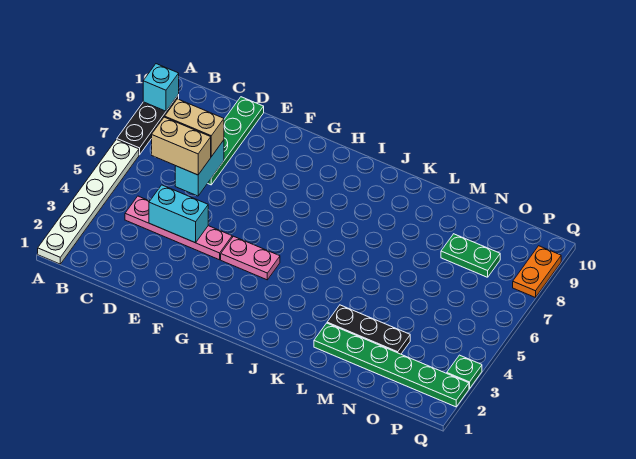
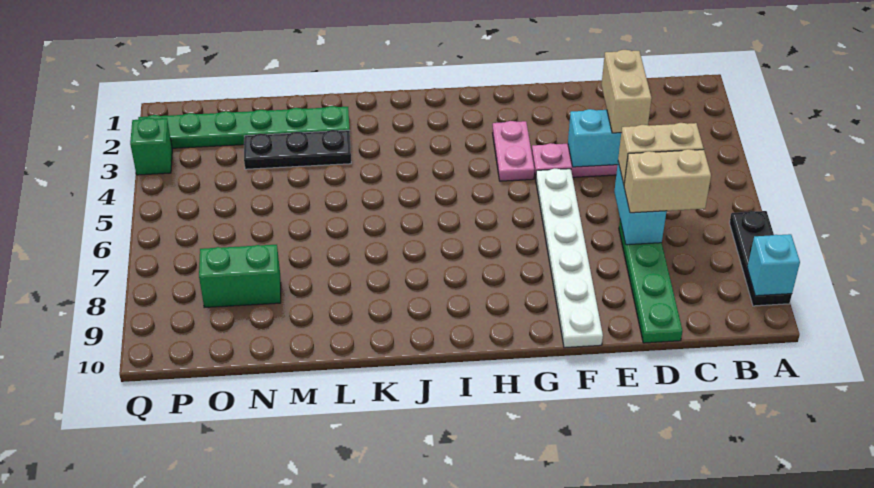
white 1x6 plate [38,139,139,264] -> white 1x6 plate moved to [536,168,603,348]
none -> tan 1x2 brick [602,50,652,133]
pink 1x2 plate [221,236,280,280] -> pink 1x2 plate turned to [493,121,534,181]
green 1x2 plate [441,234,500,277] -> green 1x2 brick [199,245,281,308]
green 1x1 plate [447,355,482,389] -> green 1x1 brick [130,118,172,175]
orange 1x2 plate [513,246,561,298] -> none

